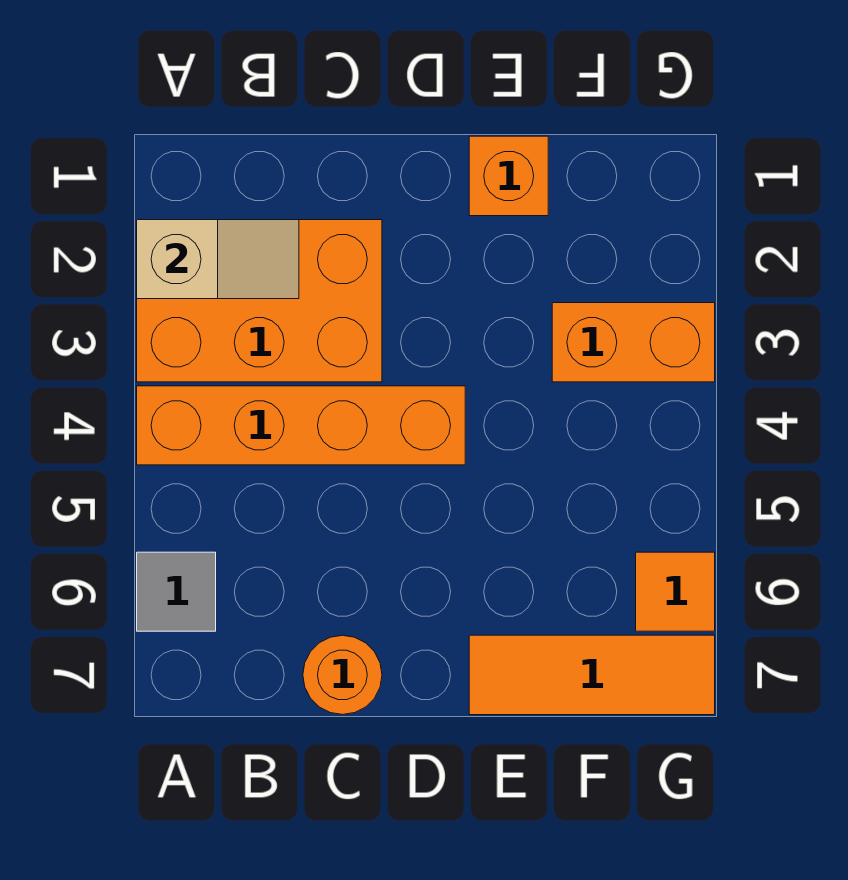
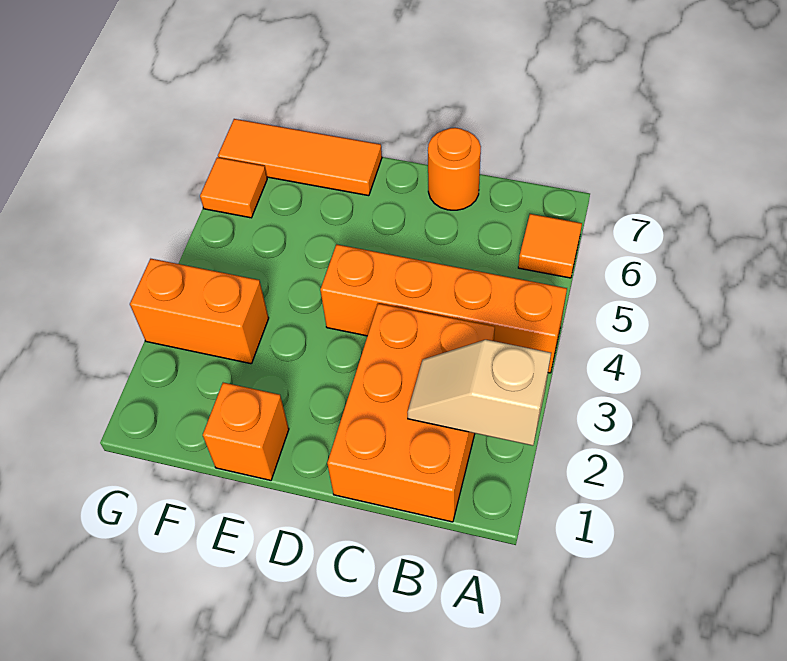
orange 2x3 brick [137,220,382,382] -> orange 2x3 brick turned to [327,304,495,522]
grey 1x1 tile [137,552,216,631] -> orange 1x1 tile [518,214,582,278]

